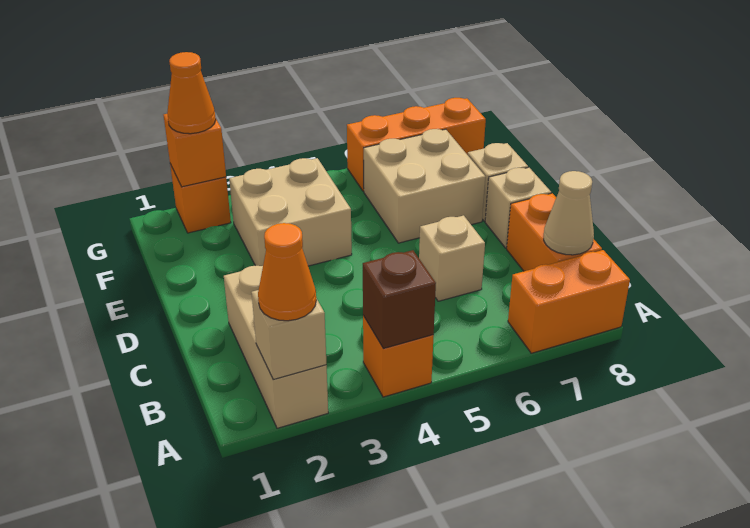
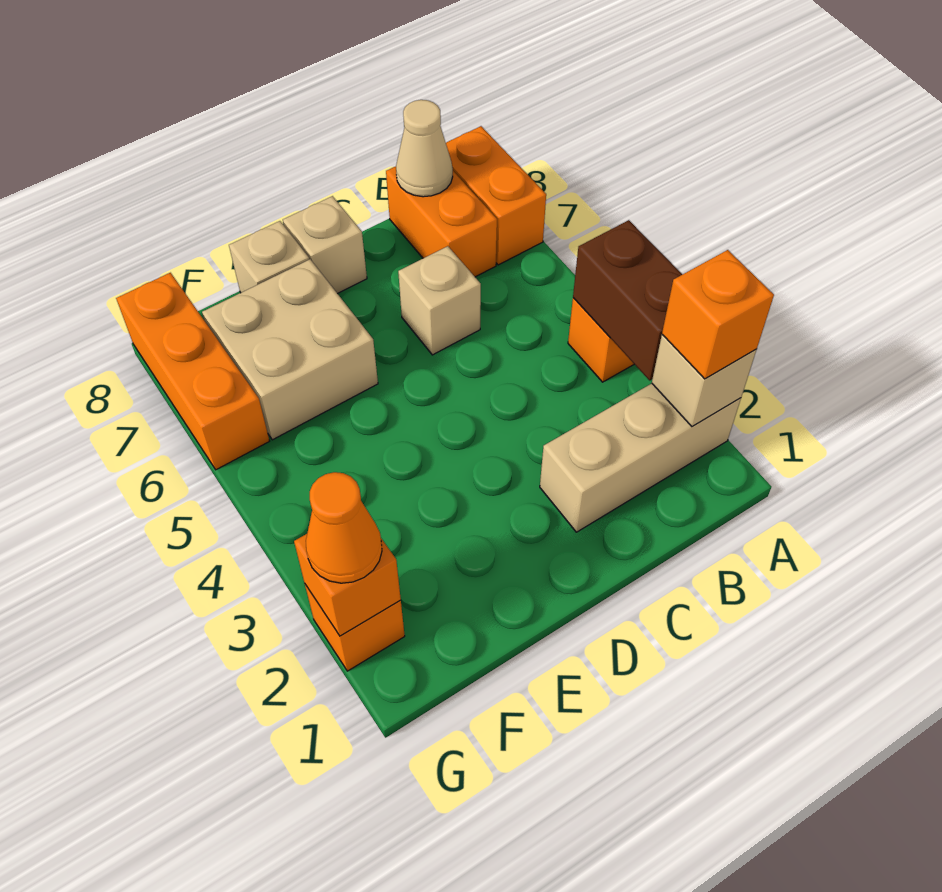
orange 1x1 cone [258,223,316,321] -> orange 1x1 brick [662,250,774,379]
brown 1x1 brick [363,250,436,348] -> brown 1x2 brick [573,220,682,380]
orange 1x2 brick [507,193,602,271] -> orange 1x2 brick turned to [386,166,497,277]
tan 2x2 brick [229,158,352,266] -> none

